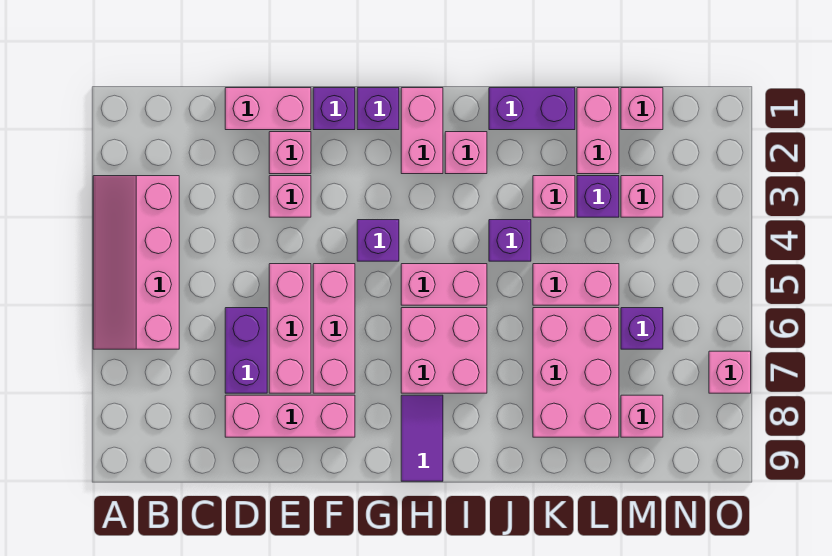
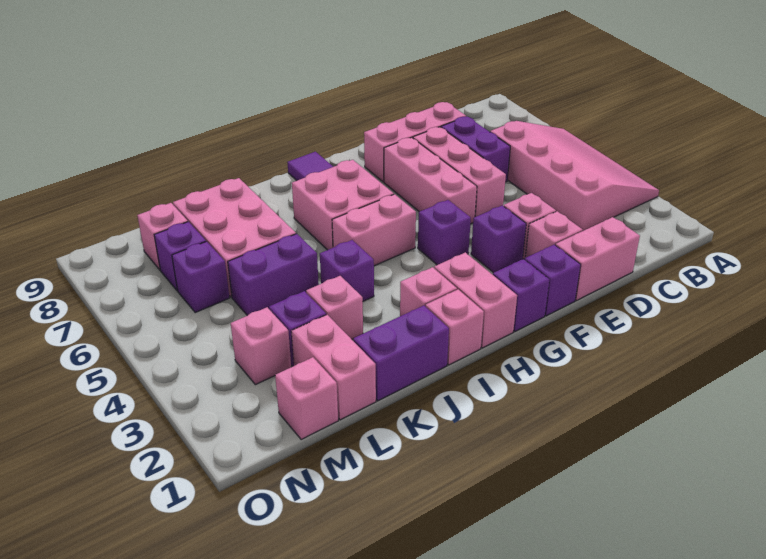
pink 2x4 slope [93,176,179,349] -> pink 3x4 slope [490,121,659,231]
none -> purple 1x1 brick [471,206,526,273]
pink 1x2 brick [533,264,619,305] -> purple 1x2 brick [228,234,319,315]
none -> purple 1x1 brick [154,222,206,291]
pink 1x1 brick [709,351,751,393] -> pink 1x1 brick moved to [426,289,484,365]

